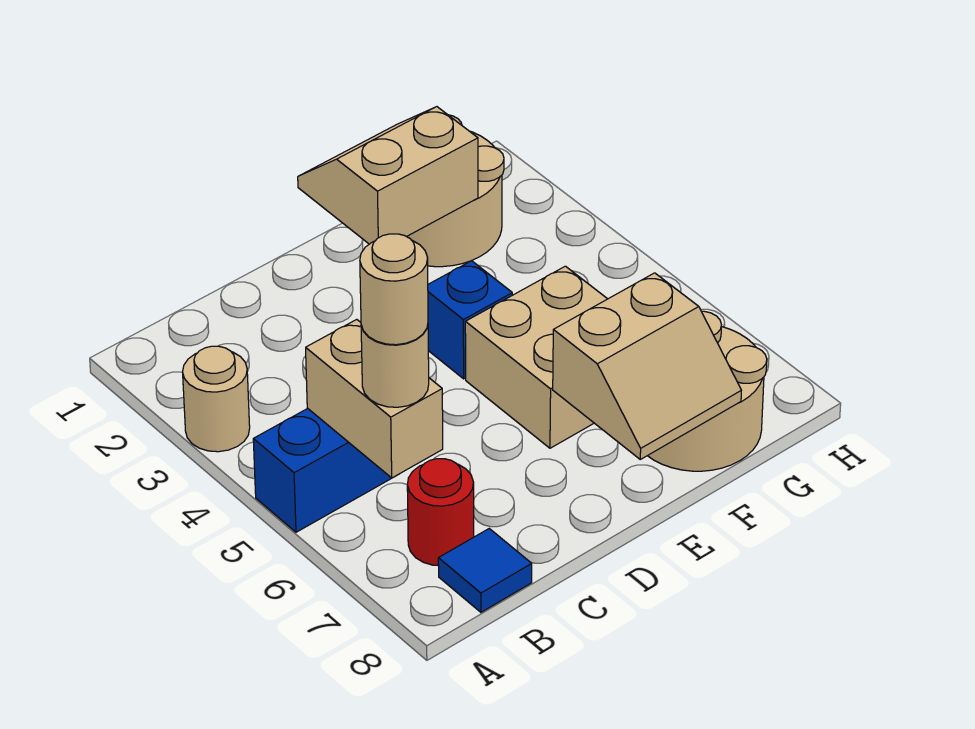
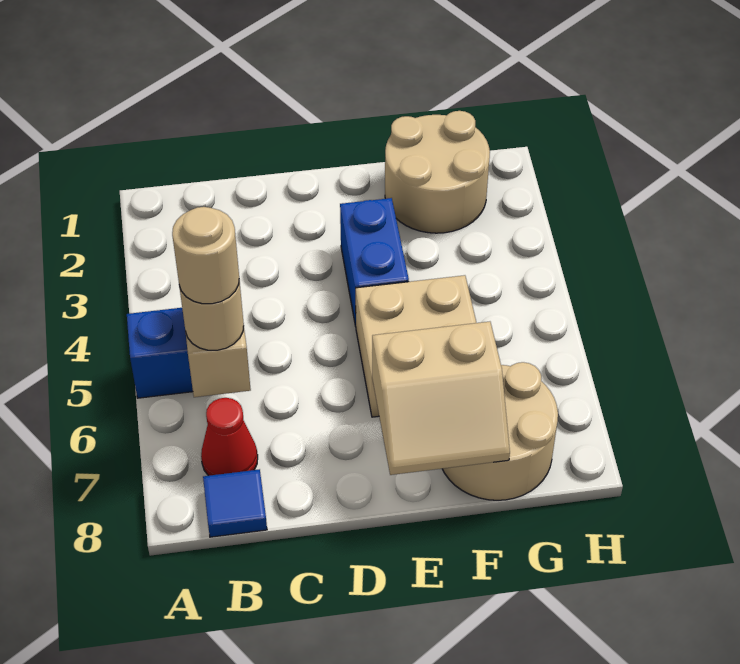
tan 1x1 round brick [183,346,250,452] -> none
red 1x1 round brick [407,459,474,566] -> red 1x1 cone [201,398,258,476]
tan 2x2 slope [298,107,478,244] -> none
blue 1x1 brick [428,261,512,379] -> blue 1x2 brick [340,198,409,326]

